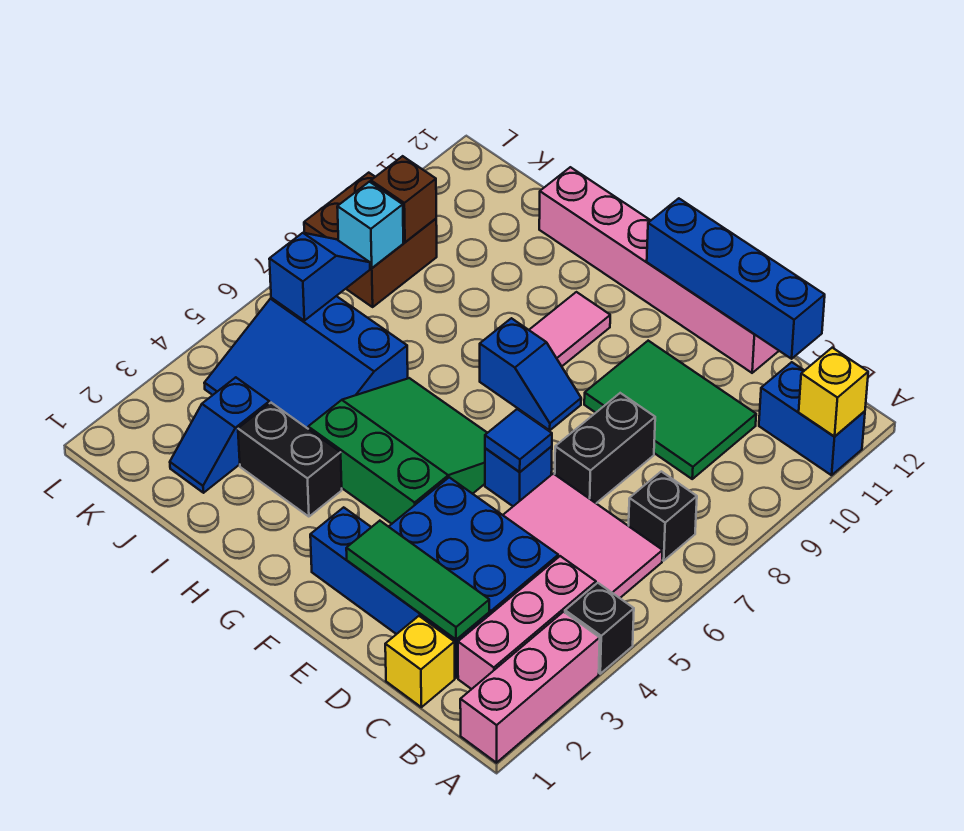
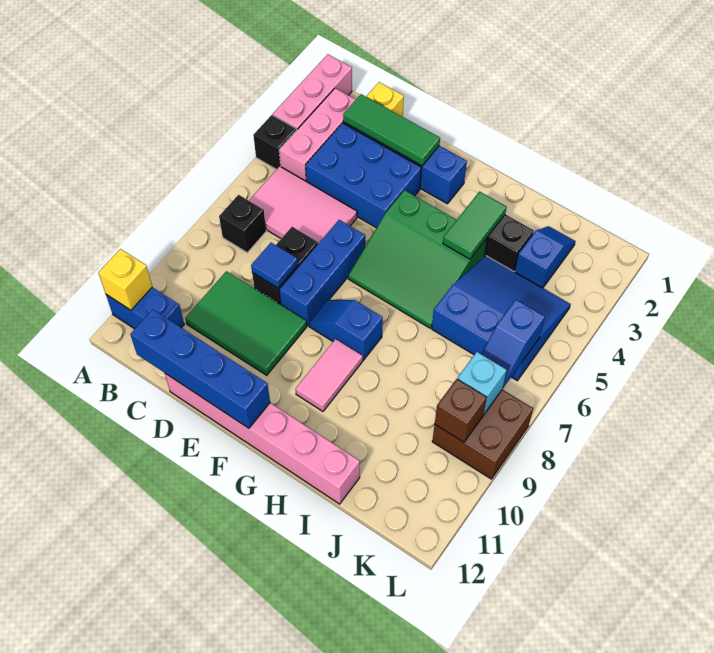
blue 1x1 brick [485,446,552,506] -> blue 1x3 brick [280,220,365,326]
blue 1x1 tile [485,409,552,472] -> blue 1x1 tile moved to [251,243,298,288]
none -> green 1x2 tile [443,192,507,259]

